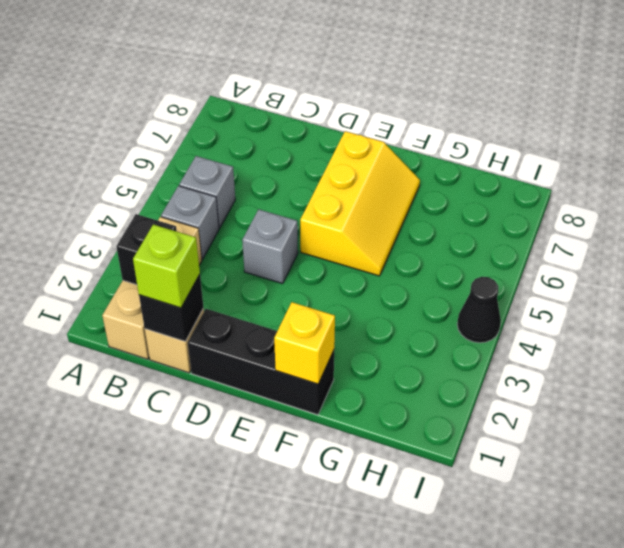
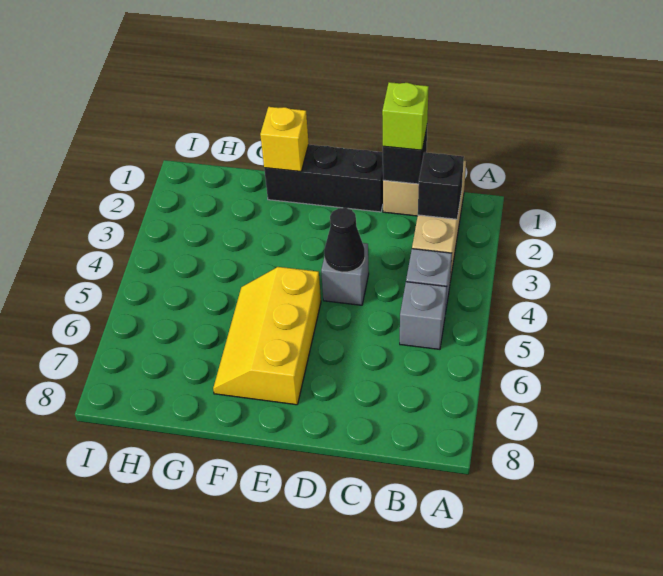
black 1x1 cone [457,277,501,343] -> black 1x1 cone moved to [324,208,365,272]

